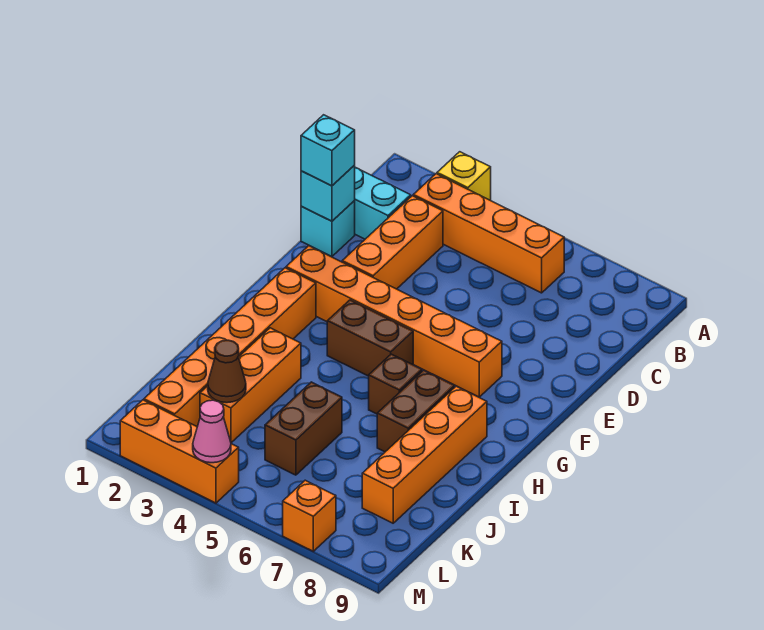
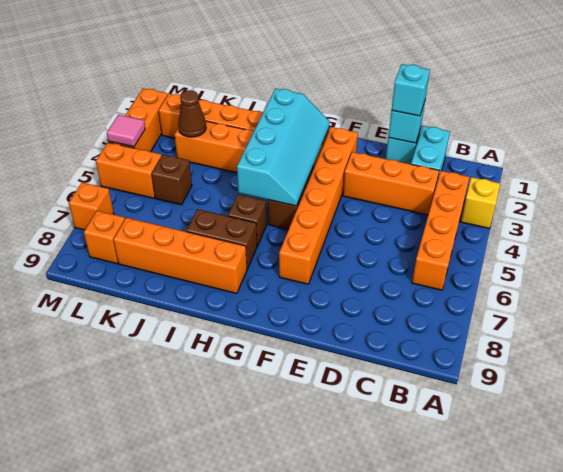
none -> cyan 2x4 slope [237,89,330,206]
brown 1x2 brick [265,382,342,475] -> brown 1x1 brick [152,155,192,205]
none -> orange 1x2 brick [96,142,162,198]
none -> orange 1x1 brick [84,211,125,264]
pink 1x1 cone [193,400,231,463] -> pink 1x1 tile [107,115,145,147]

